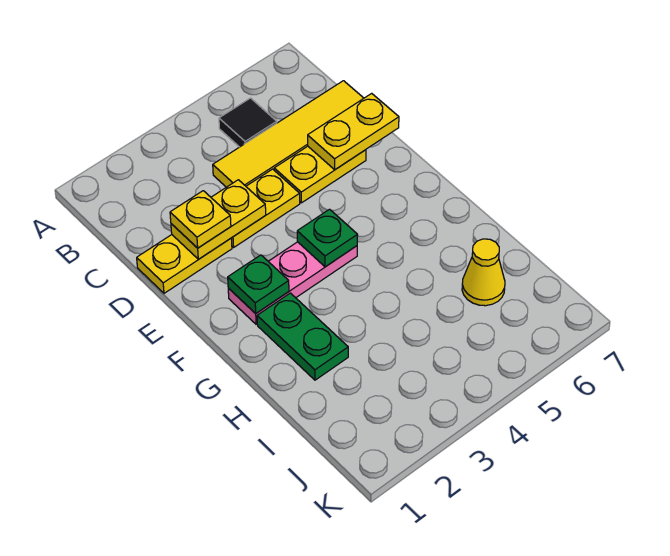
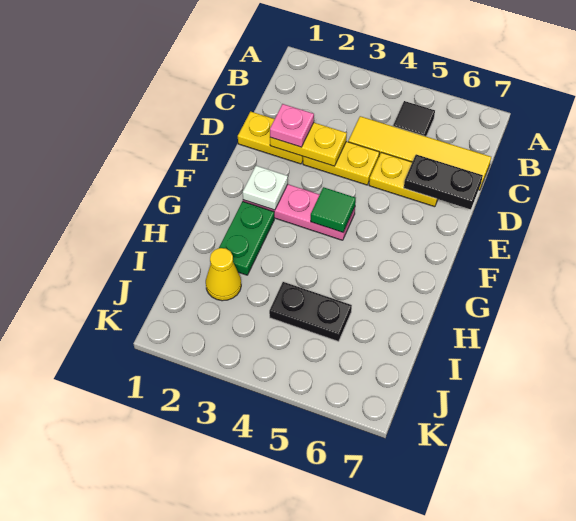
yellow 1x1 plate [170,191,231,248] -> pink 1x1 plate [270,104,314,147]
yellow 1x2 plate [308,93,399,170] -> black 1x2 plate [404,154,483,209]
green 1x1 plate [228,255,289,313] -> white 1x1 plate [243,166,288,210]
green 1x1 plate [297,209,358,267] -> green 1x1 tile [311,187,356,232]
none -> black 1x2 plate [269,282,352,342]
yellow 1x1 cone [462,239,505,306] -> yellow 1x1 cone moved to [206,248,241,301]

